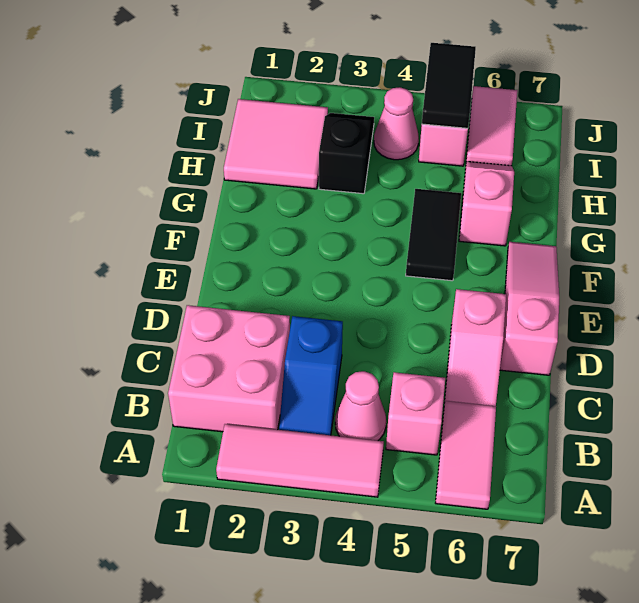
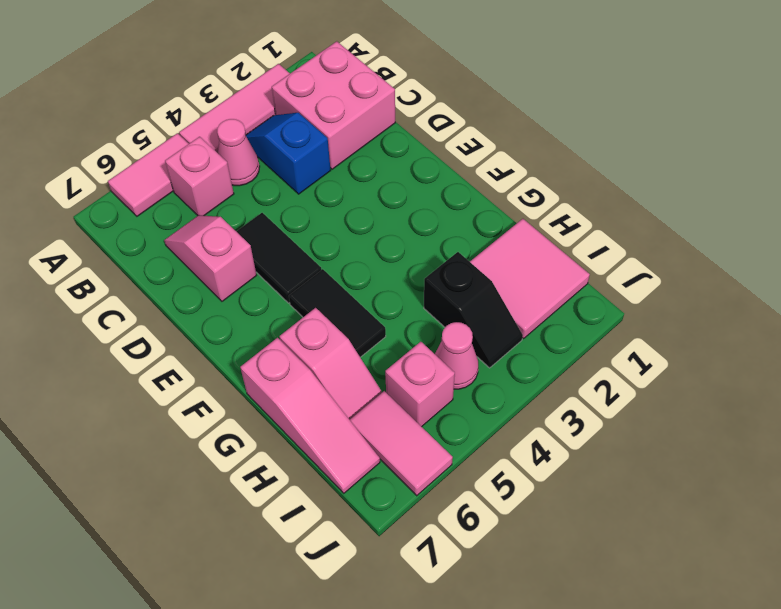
pink 1x2 tile [436,401,496,509] -> pink 1x2 tile turned to [108,133,189,216]
pink 1x3 slope [500,242,559,375] -> pink 1x3 slope moved to [240,338,380,493]
black 1x2 tile [422,43,476,128] -> black 1x2 tile moved to [236,213,322,303]

